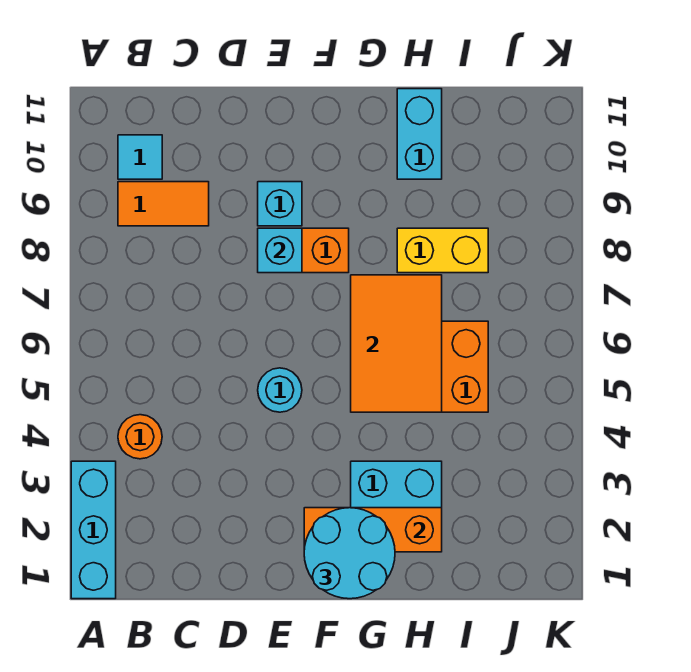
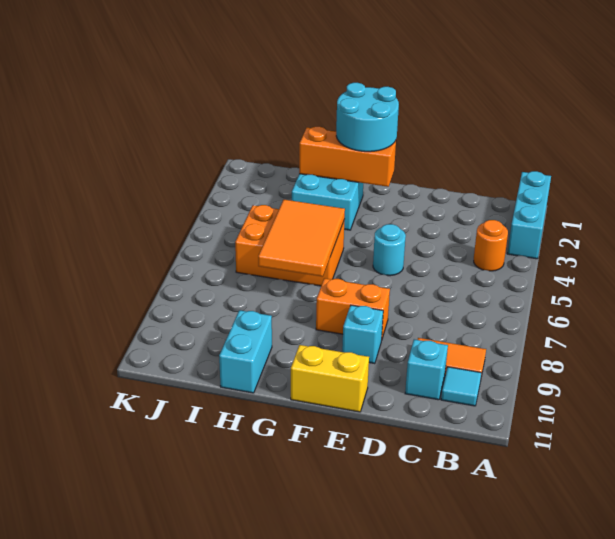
cyan 1x1 brick [258,228,302,273] -> cyan 1x1 brick moved to [405,339,448,400]
yellow 1x2 brick [397,228,488,273] -> yellow 1x2 brick moved to [291,345,369,412]

